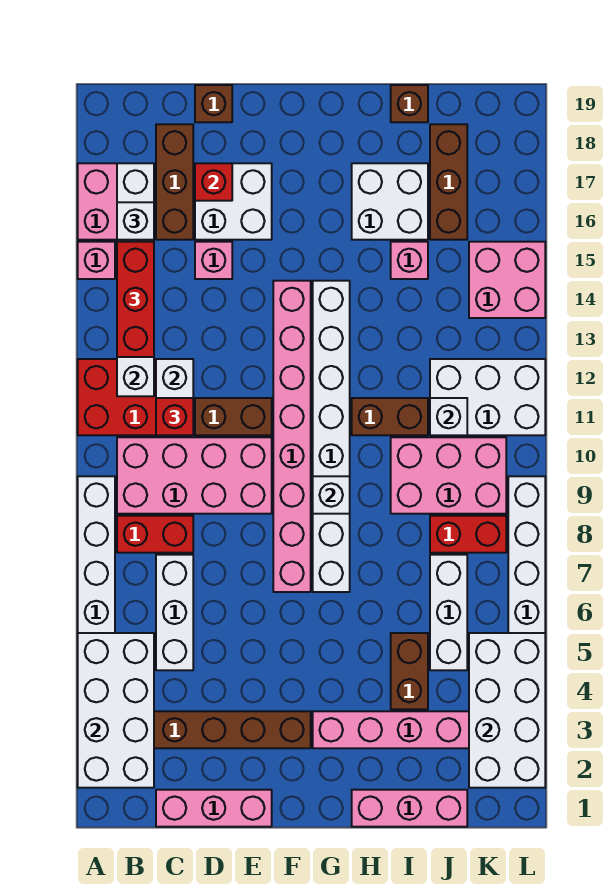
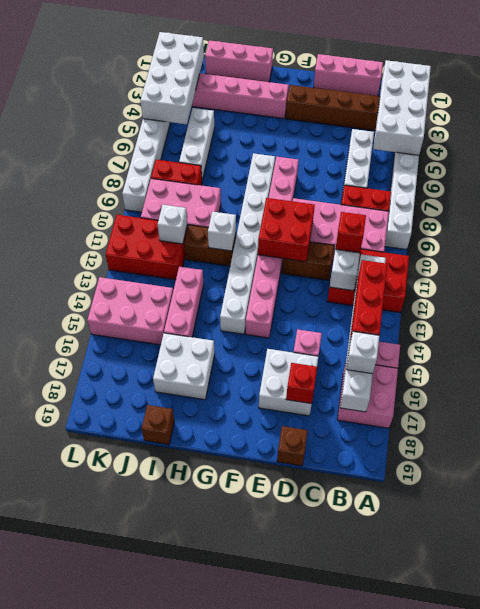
brown 1x3 brick [156,124,193,240] -> none
none -> red 2x2 brick [258,198,315,262]
white 1x1 brick [313,476,350,514] -> white 1x1 brick moved to [208,212,236,251]
brown 1x2 brick [391,633,428,709] -> none
pink 1x1 brick [391,242,428,279] -> pink 1x3 brick [164,267,204,337]
white 2x3 brick [430,359,545,435] -> red 2x3 brick [106,215,188,280]
brown 1x3 brick [430,124,467,240] -> none
pink 2x2 brick [469,242,545,318] -> pink 2x3 brick [88,277,173,345]

